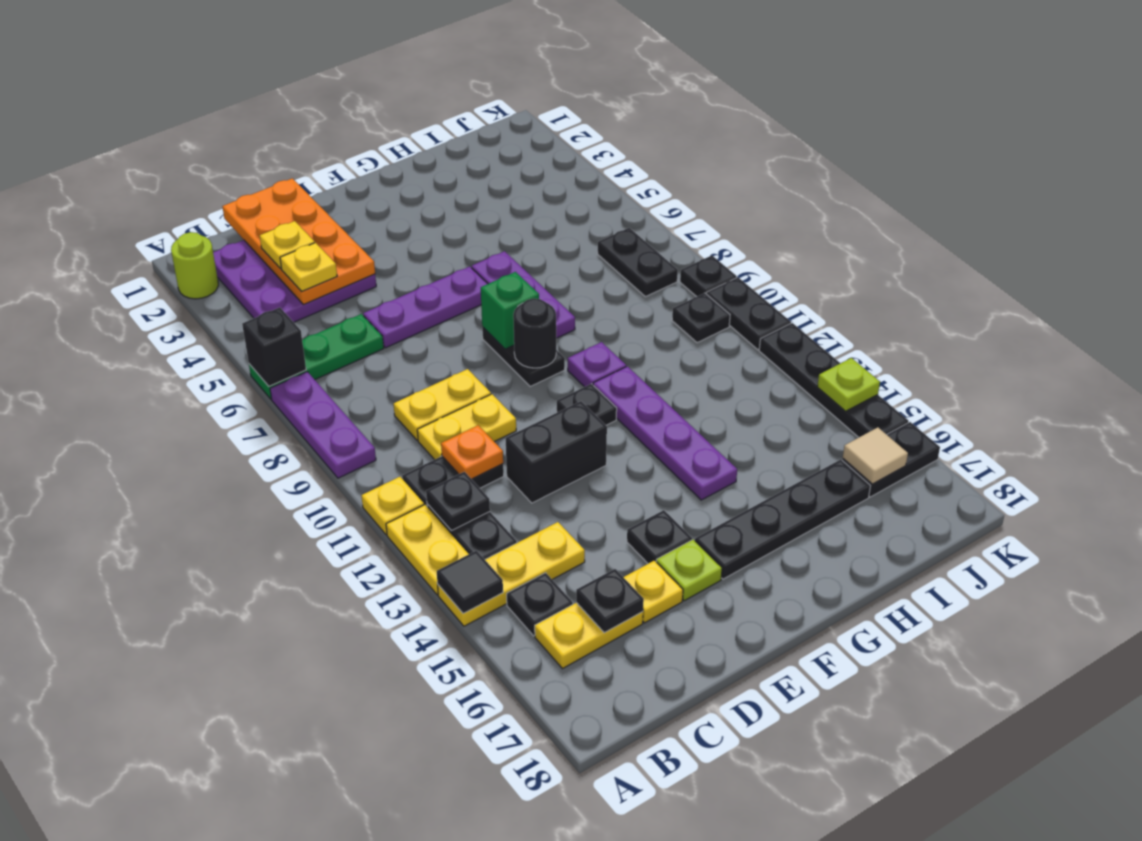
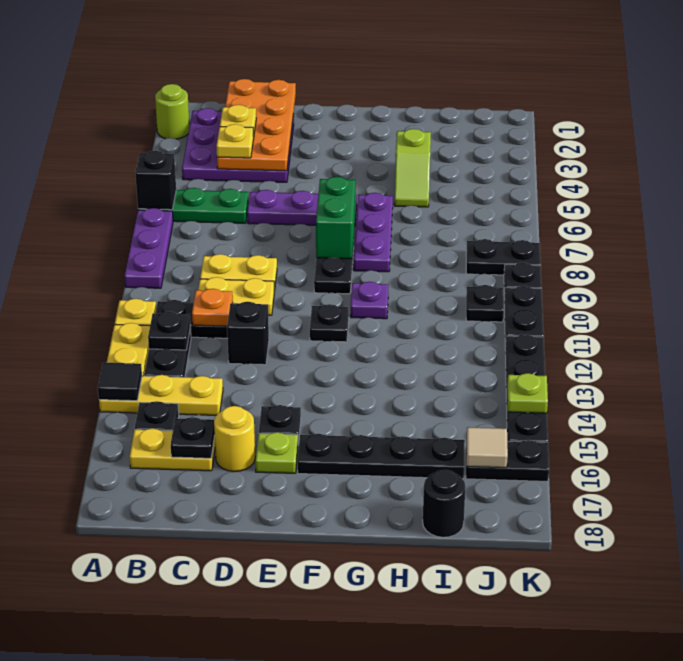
black 1x2 brick [506,401,607,503] -> black 1x1 brick [227,302,269,365]
yellow 1x1 plate [624,560,683,623] -> yellow 1x1 round brick [214,406,255,471]
green 1x1 brick [481,272,539,349] -> green 1x2 brick [316,177,355,259]
black 1x1 round brick [513,298,556,368] -> black 1x1 round brick moved to [423,470,465,537]
purple 1x4 plate [593,366,737,500] -> none
none -> lime 1x2 slope [394,129,431,207]
black 1x2 plate [598,228,678,297] -> black 1x2 plate turned to [466,239,541,275]

